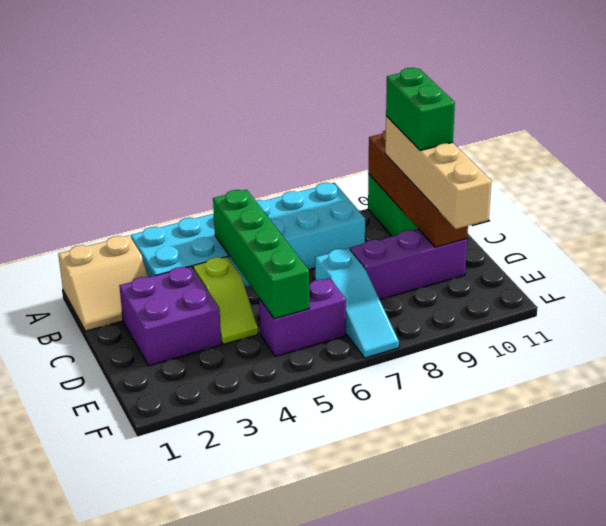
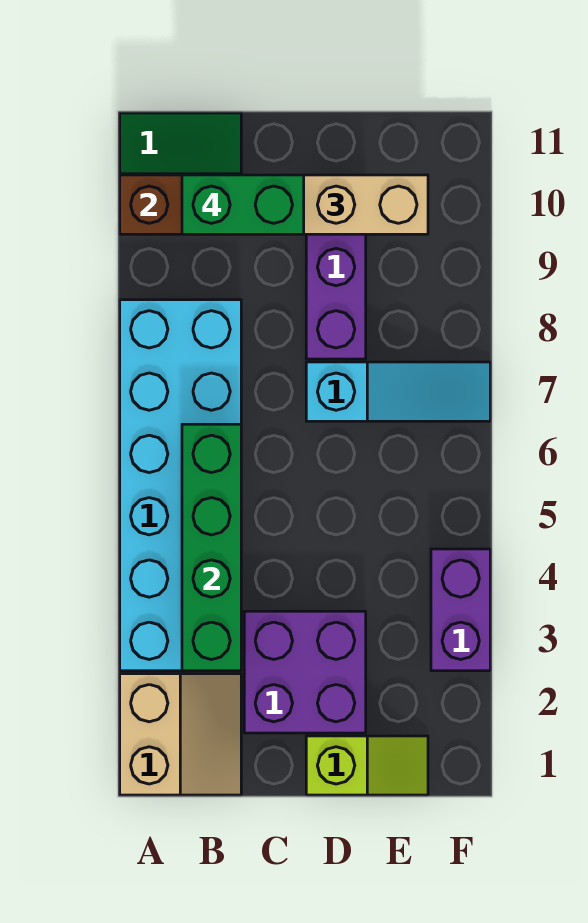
green 1x4 brick [213,190,309,319] -> green 1x4 brick turned to [182,424,241,671]
lime 1x2 slope [193,256,258,344] -> lime 1x2 slope moved to [306,736,428,795]
purple 1x2 brick [259,278,346,357] -> purple 1x2 brick moved to [431,549,490,671]

